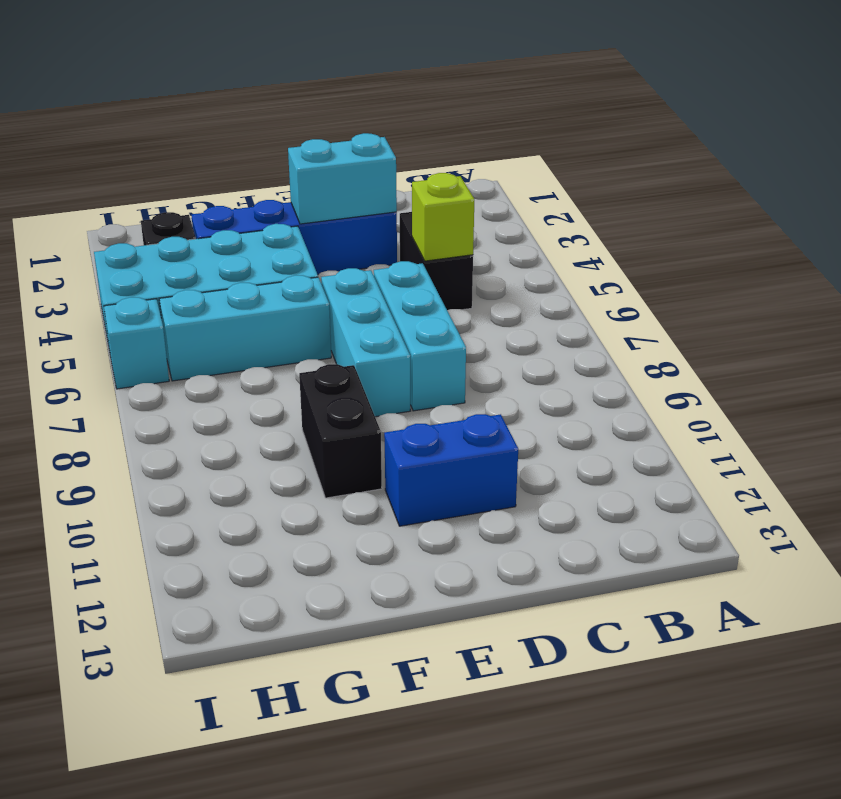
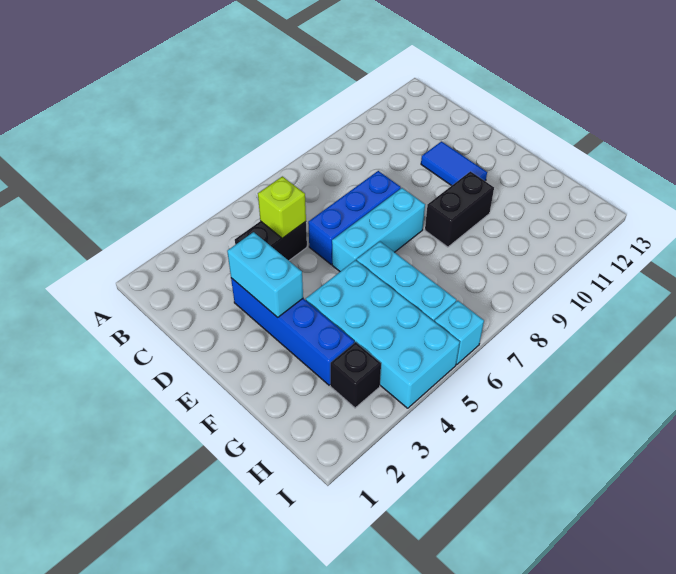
cyan 1x3 brick [374,261,466,411] -> blue 1x3 brick [308,171,401,264]
blue 1x2 brick [384,414,518,526] -> blue 1x2 tile [421,141,487,186]

